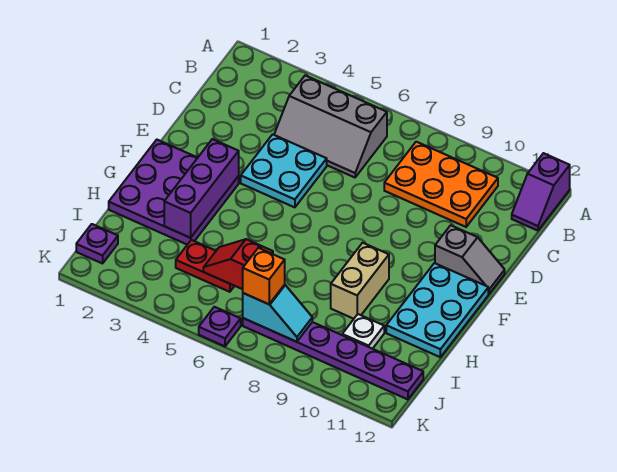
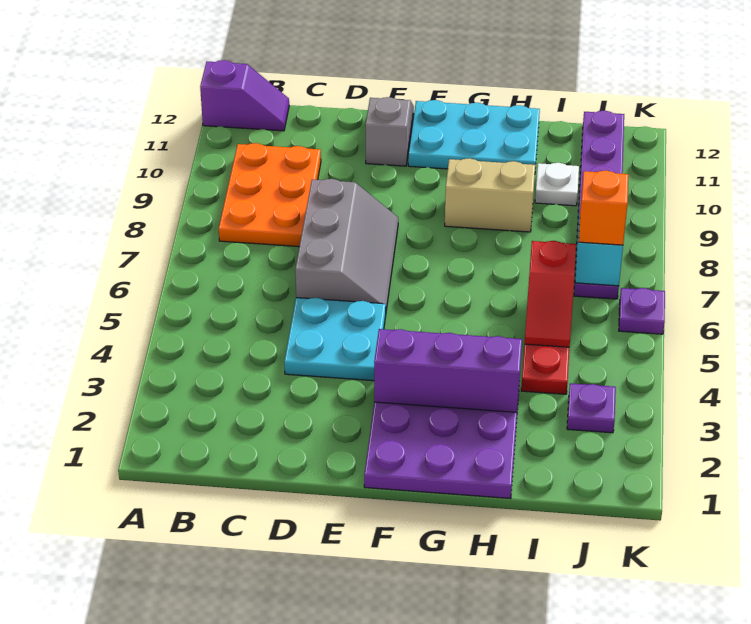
grey 2x3 slope [274,76,387,177] -> grey 2x3 slope moved to [295,179,398,310]
purple 1x1 plate [76,224,118,264] -> purple 1x1 plate moved to [567,383,616,433]

